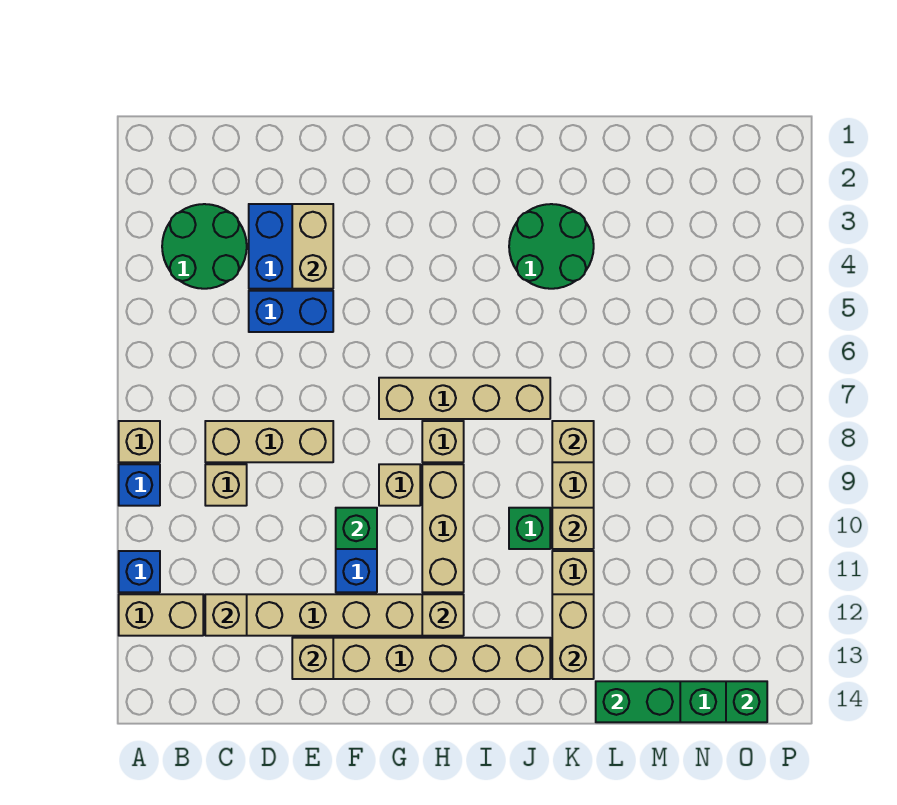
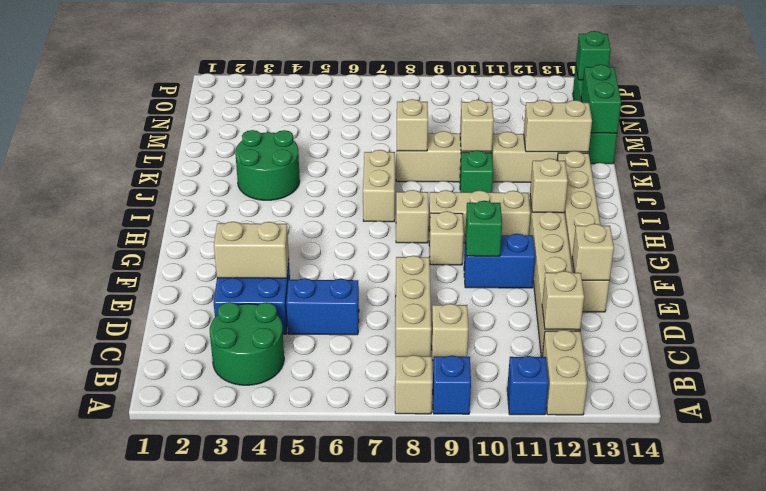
blue 1x2 brick [249,291,333,332] -> blue 1x2 brick turned to [286,278,359,335]
tan 1x4 brick [379,378,550,419] -> tan 1x2 brick [363,150,395,222]

